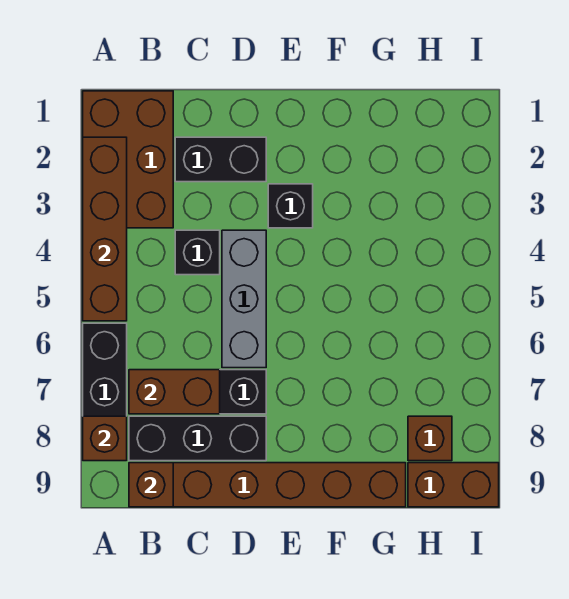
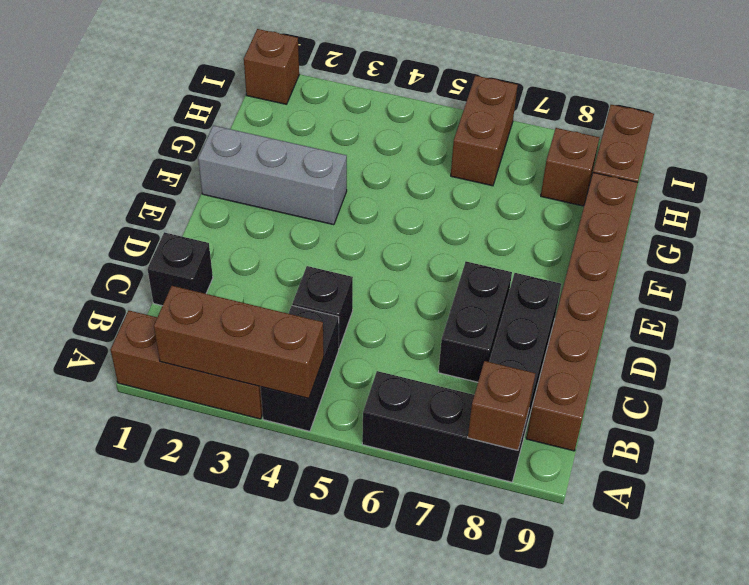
brown 2x3 brick [83,91,173,228] -> brown 1x3 brick [111,310,263,419]
brown 1x4 brick [83,137,127,321] -> brown 1x3 brick [154,286,324,398]
brown 1x2 brick [129,370,220,414] -> brown 1x2 brick moved to [451,76,518,186]
brown 1x1 brick [129,463,173,507] -> brown 1x1 brick moved to [244,29,299,104]
black 1x2 brick [175,137,266,182] -> black 1x2 brick moved to [260,306,339,431]
grey 1x3 brick [222,230,266,368] -> grey 1x3 brick moved to [198,125,347,225]
black 1x1 brick [268,184,313,228] -> black 1x1 brick moved to [148,232,213,306]

